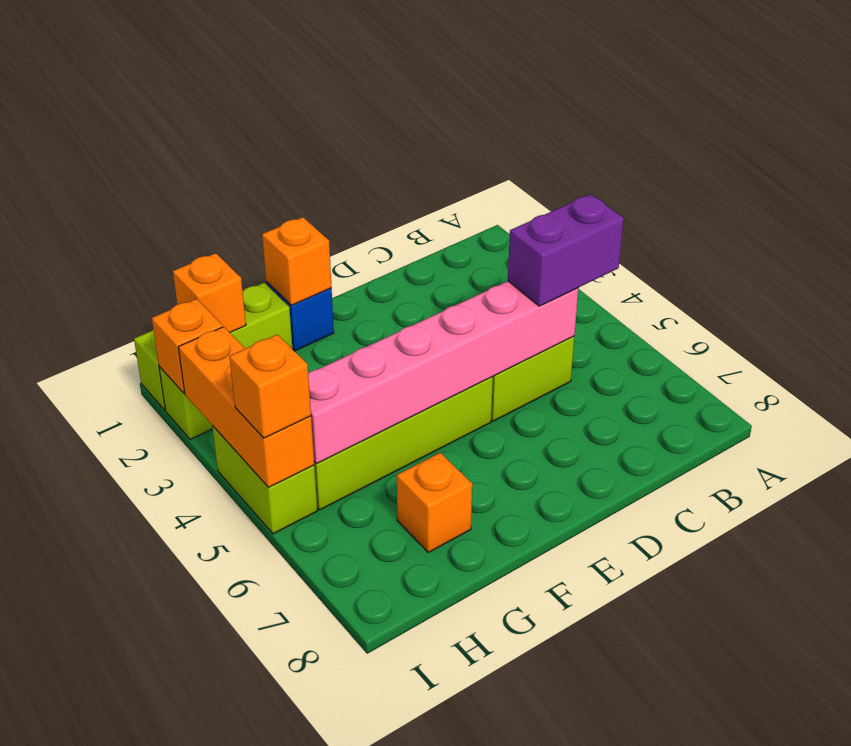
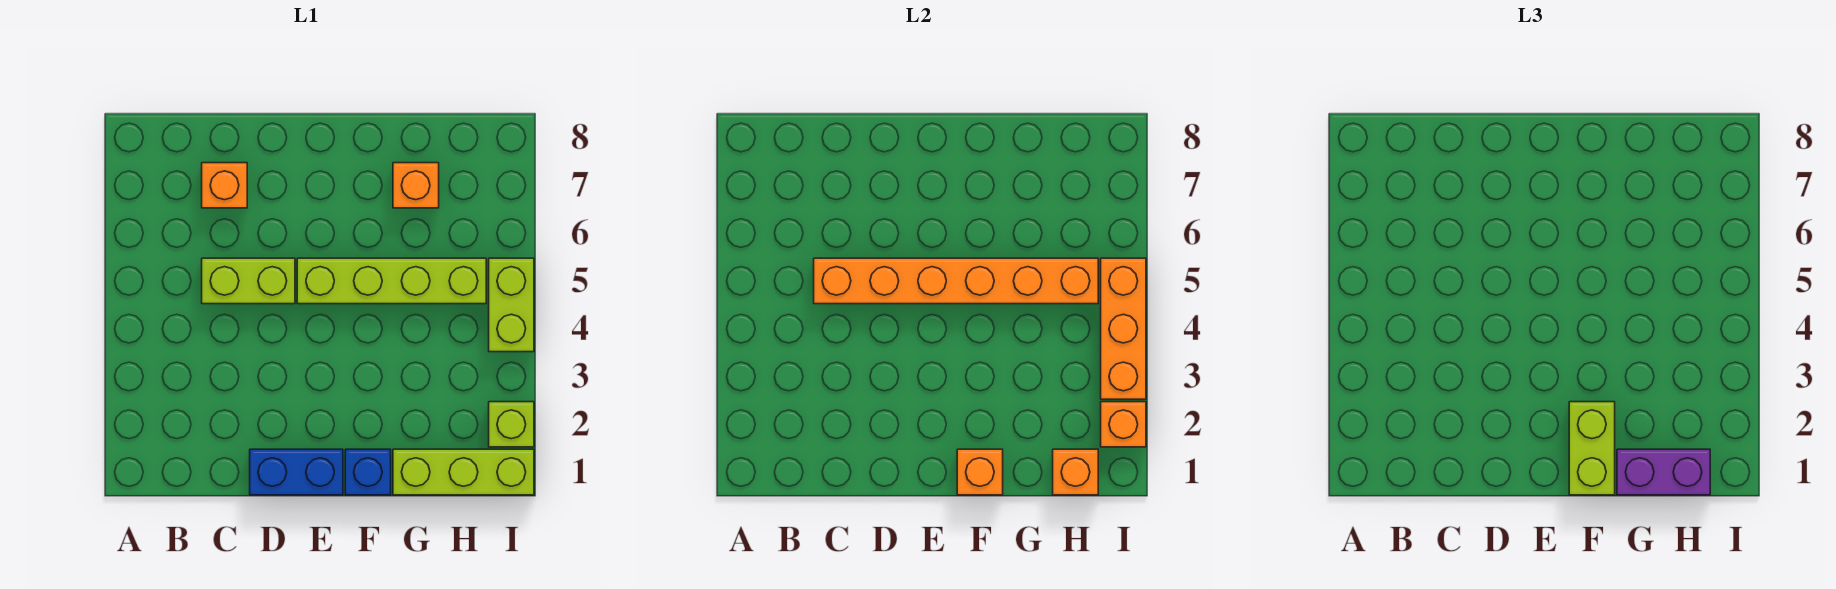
purple 1x2 brick [508,194,624,306] -> purple 1x2 brick moved to [1617,449,1710,495]
pink 1x6 brick [308,281,578,464] -> orange 1x6 brick [814,258,1098,304]
none -> blue 1x2 brick [250,449,343,495]
none -> lime 1x2 brick [1569,402,1615,495]
orange 1x1 brick [229,334,311,438] -> orange 1x1 brick moved to [202,163,247,208]

